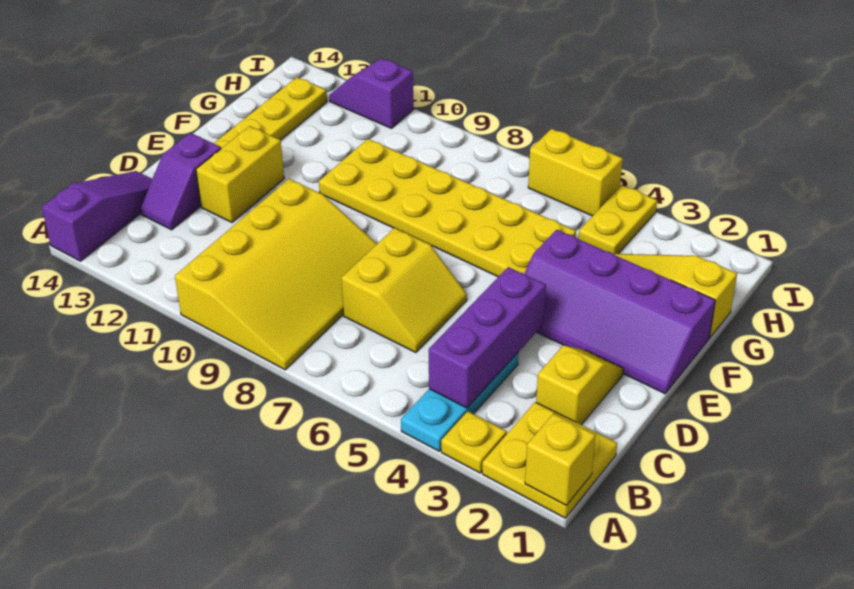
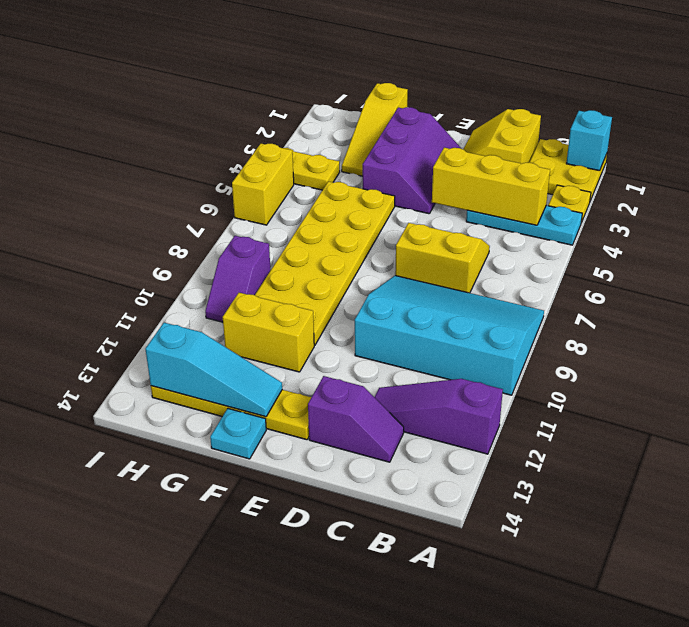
yellow 1x1 brick [525,414,596,505] -> cyan 1x1 brick [566,110,612,171]
yellow 3x4 slope [175,179,377,370] -> cyan 3x4 slope [355,276,544,395]
purple 1x3 slope [42,171,152,261] -> purple 1x3 slope moved to [375,379,503,454]
purple 1x3 brick [429,267,546,408] -> yellow 1x3 brick [432,148,550,225]
yellow 1x2 slope [536,345,623,425] -> yellow 2x2 slope [463,109,541,164]
yellow 1x2 brick [196,126,284,222] -> yellow 1x2 brick moved to [223,293,314,372]
purple 2x4 slope [524,230,715,394] -> purple 2x3 slope [363,107,462,214]
none -> cyan 1x3 slope [145,323,282,417]
none -> cyan 1x1 plate [210,409,266,459]
purple 1x2 slope [329,58,414,128] -> purple 1x2 slope moved to [205,236,271,322]

